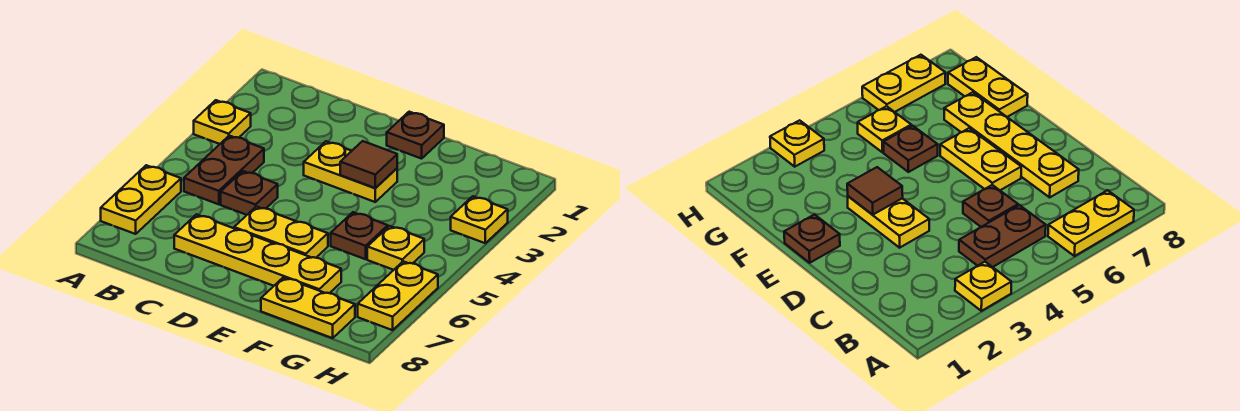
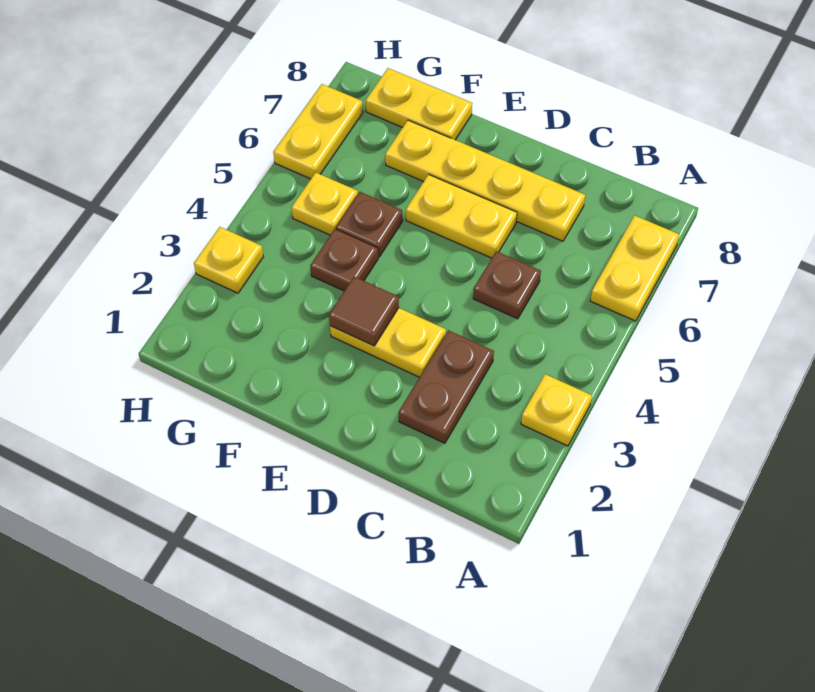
brown 1x2 plate [184,136,264,204] -> brown 1x2 plate moved to [399,330,494,443]
brown 1x1 plate [387,112,444,159] -> brown 1x1 plate moved to [310,229,378,291]

